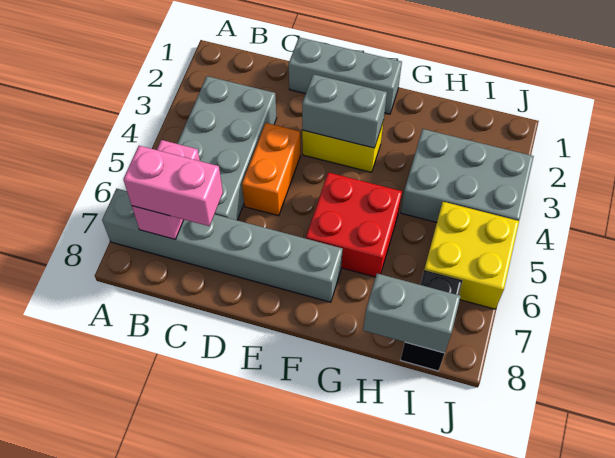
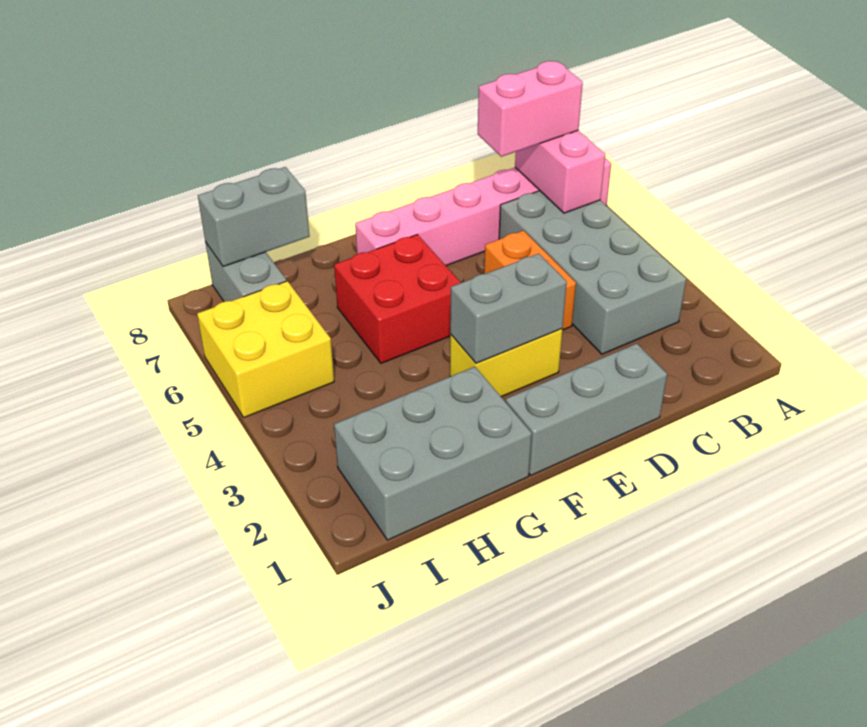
grey 1x6 brick [102,189,343,302] -> pink 1x6 brick [355,158,611,265]
grey 2x3 brick [401,129,534,222] -> grey 2x3 brick moved to [334,367,532,540]
black 1x2 brick [401,270,463,371] -> grey 1x2 brick [205,242,287,302]

